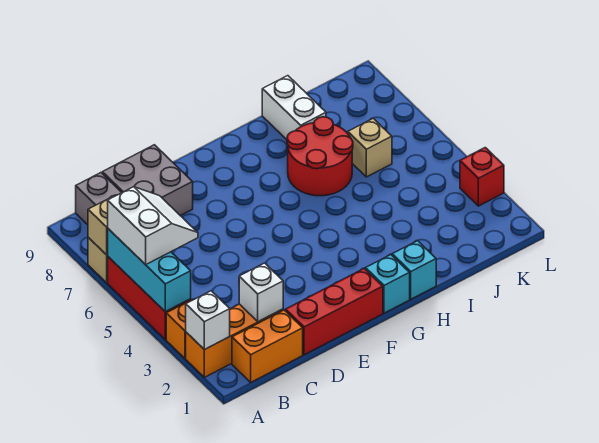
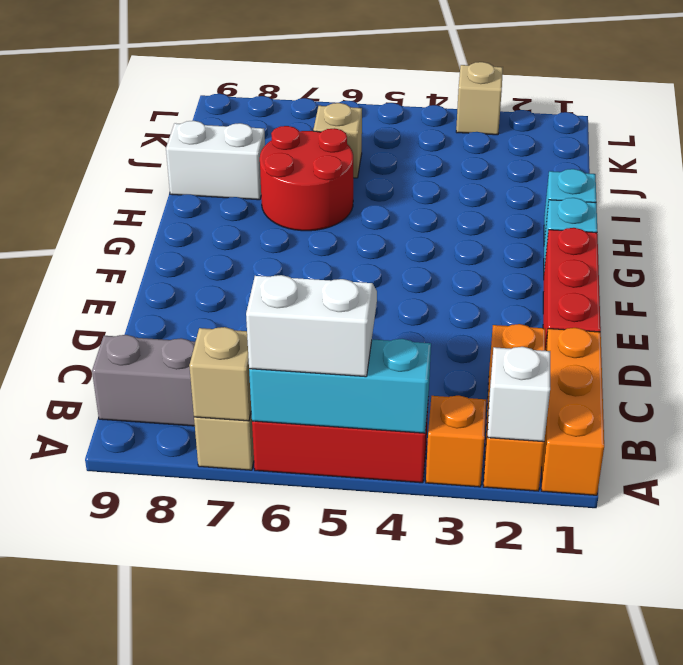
orange 1x2 brick [232,310,303,382] -> orange 1x3 brick [542,328,604,495]
white 1x1 brick [239,263,283,322] -> none
grey 2x2 brick [102,145,193,216] -> none
red 1x1 brick [460,148,504,206] -> tan 1x1 brick [456,62,503,135]

